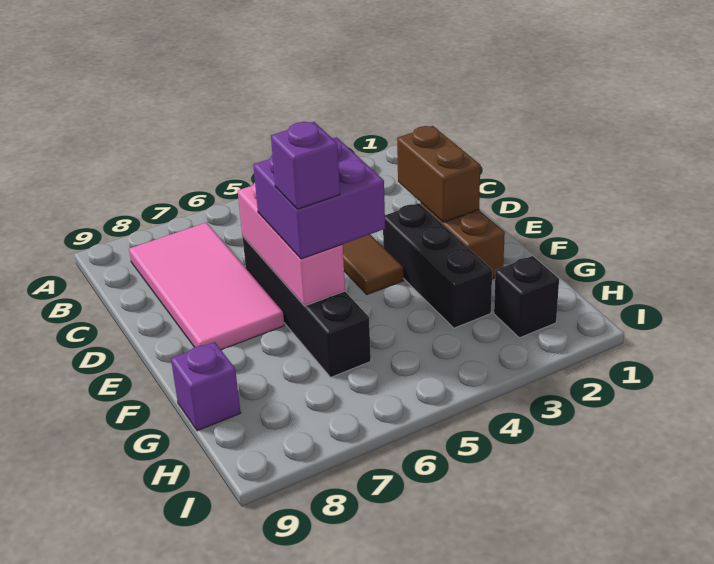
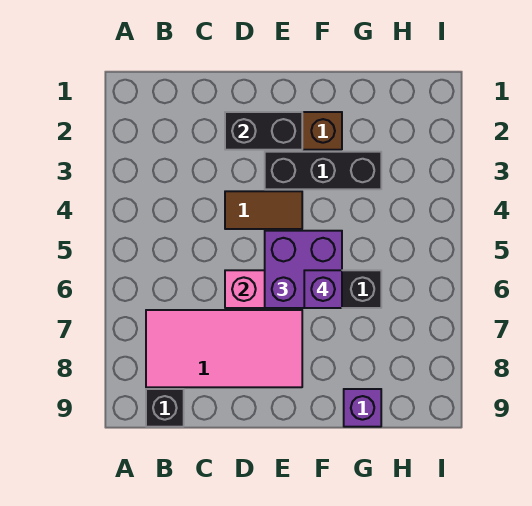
brown 1x2 brick [397,126,480,222] -> black 1x2 brick [225,112,302,150]
black 1x1 brick [494,256,559,338] -> black 1x1 brick moved to [146,389,184,427]

